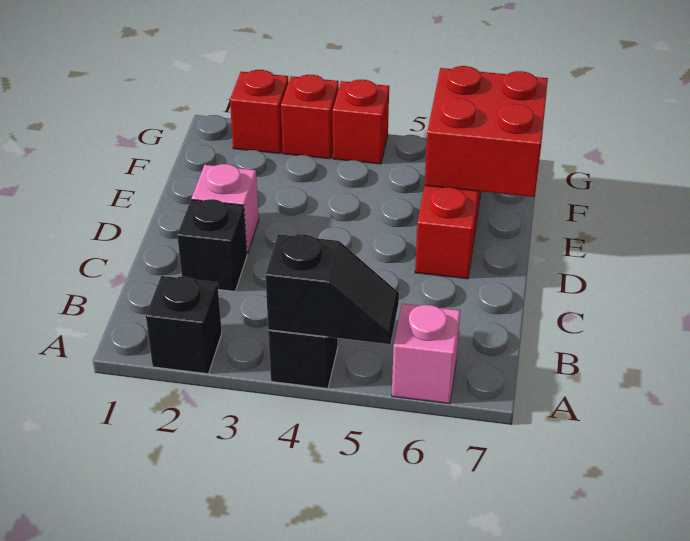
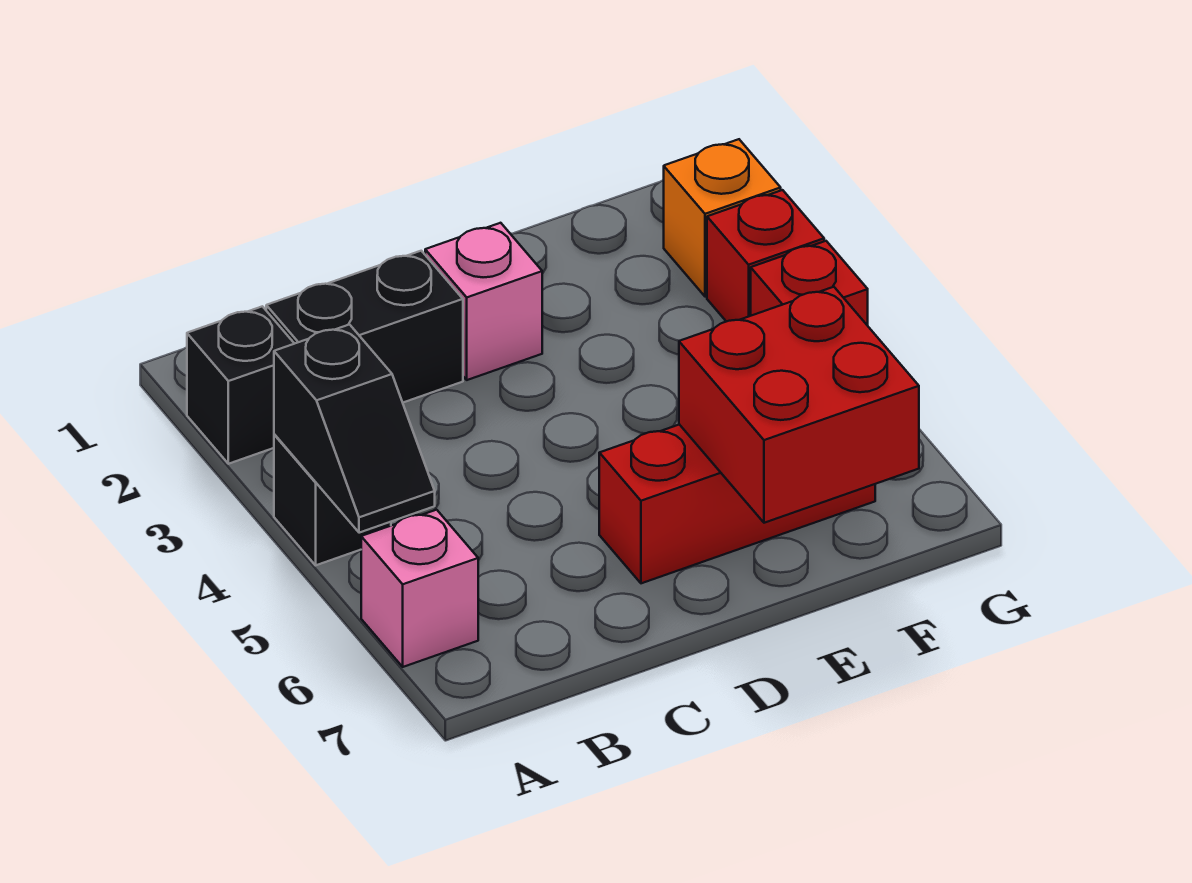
black 1x1 brick [177,199,247,291] -> black 1x2 brick [266,251,463,403]
red 1x1 brick [230,70,288,154] -> orange 1x1 brick [664,139,781,297]

